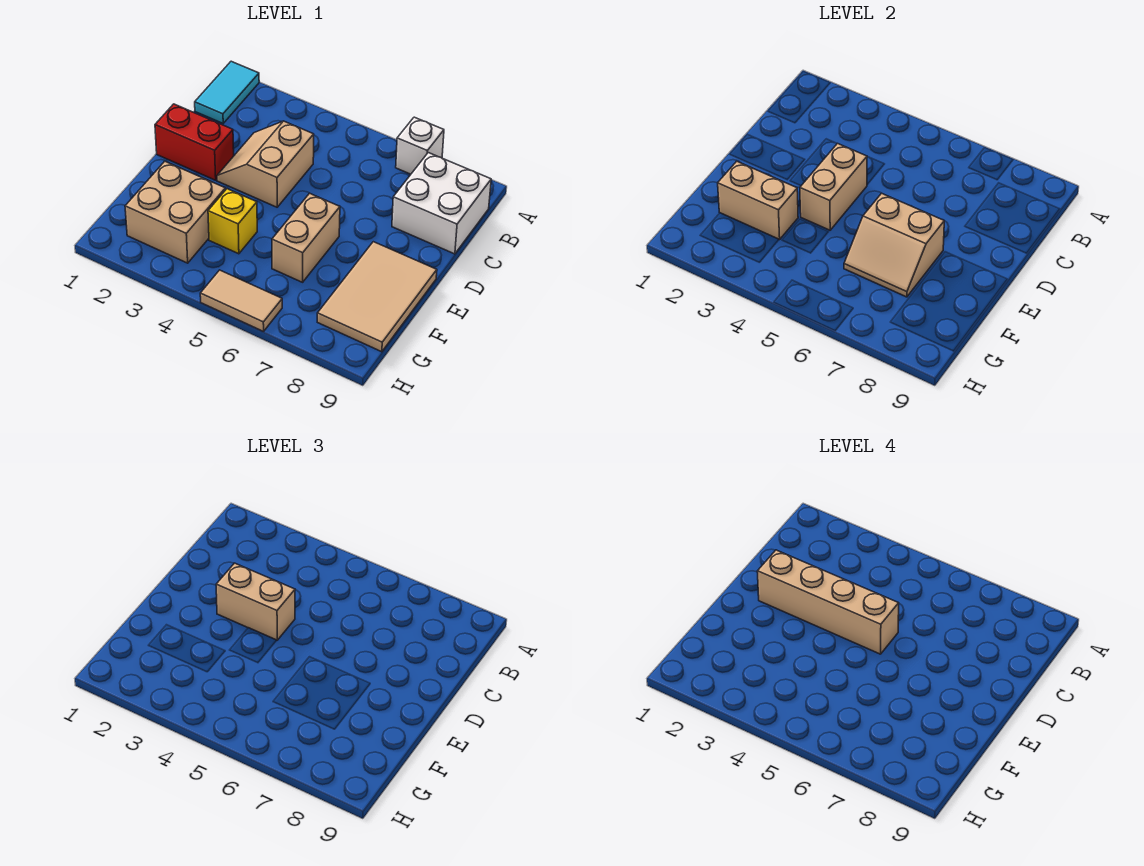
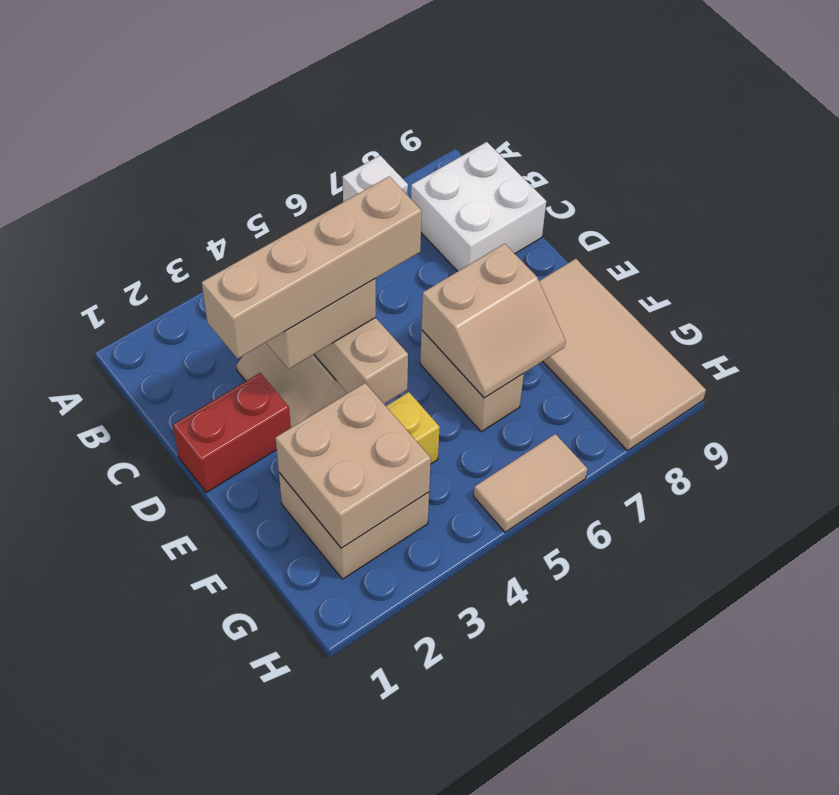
cyan 1x2 tile [195,61,259,123] -> none
tan 2x3 tile [317,242,437,352] -> tan 2x4 tile [539,259,706,451]
tan 1x2 brick [718,161,798,240] -> tan 2x2 brick [276,383,431,548]

